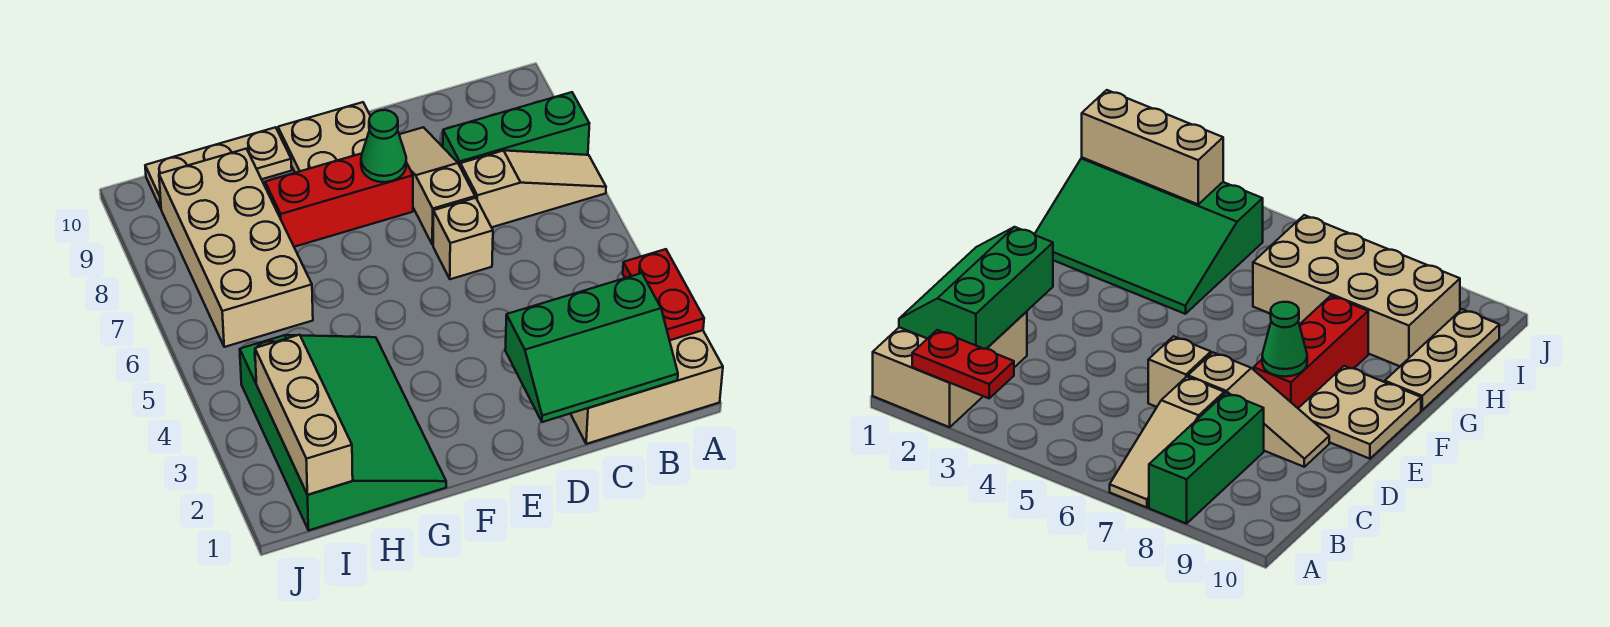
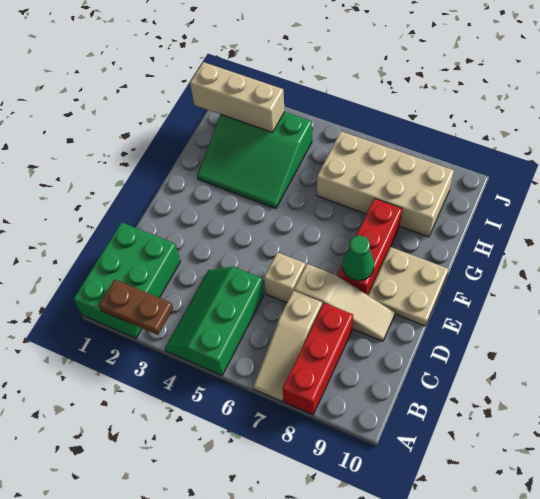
tan 2x3 brick [571,330,723,444] -> green 2x3 brick [74,222,180,338]
red 1x2 plate [623,249,704,340] -> brown 1x2 plate [99,280,173,335]
green 1x3 brick [443,92,589,166] -> red 1x3 brick [283,303,353,415]
green 2x3 slope [505,273,678,422] -> green 2x3 slope moved to [165,267,264,375]
green 3x4 slope [240,335,446,530] -> green 3x3 slope [197,112,312,209]
tan 1x3 plate [145,127,292,208] -> none

